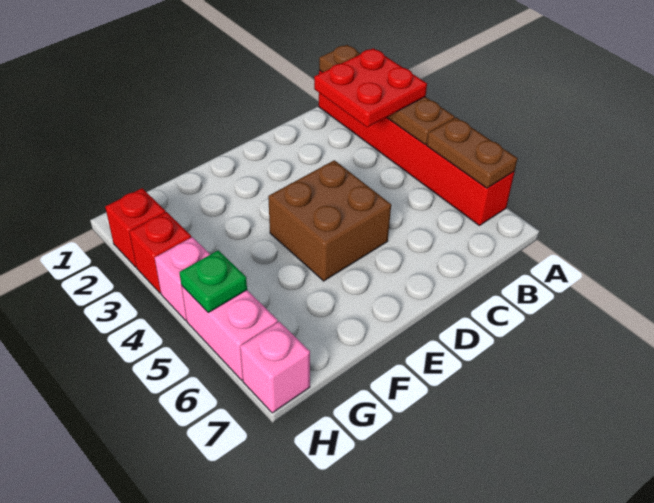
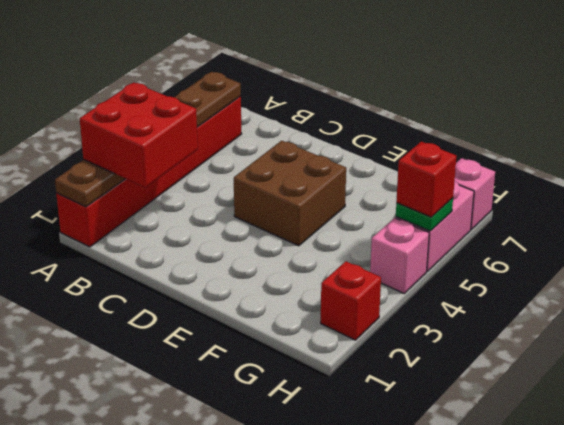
red 2x2 plate [314,48,427,127] -> red 2x2 brick [80,82,198,188]
red 1x1 brick [129,212,191,293] -> red 1x1 brick moved to [396,142,457,217]

